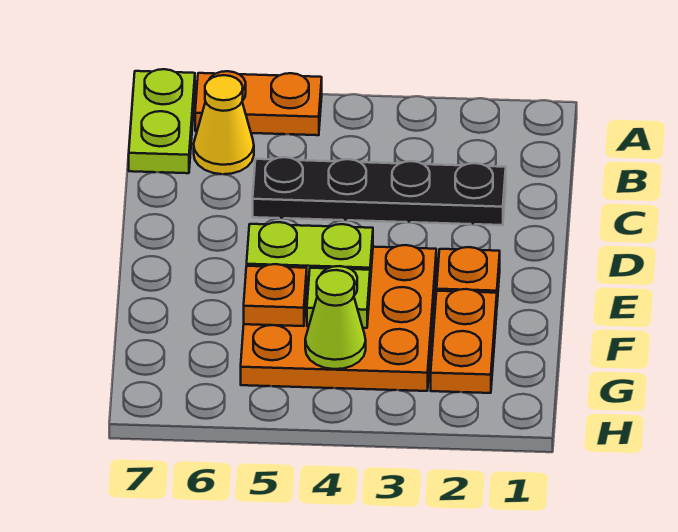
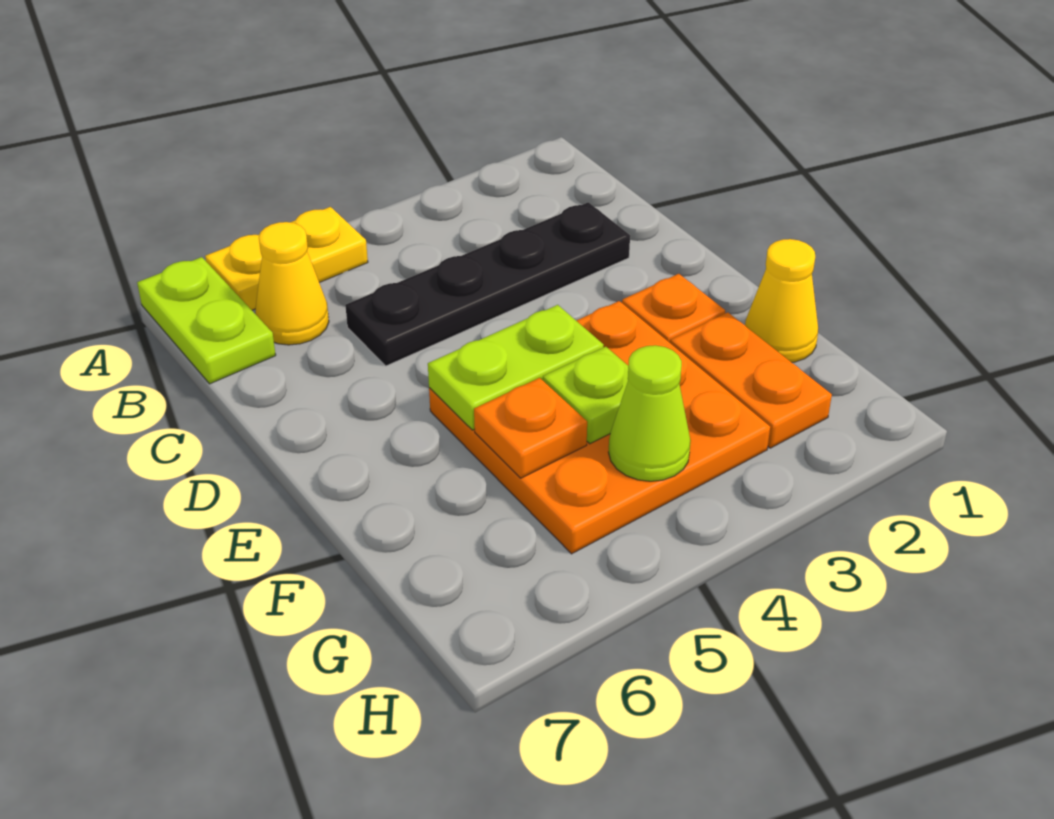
orange 1x2 plate [195,71,322,135] -> yellow 1x2 plate [205,207,368,310]
none -> yellow 1x1 cone [745,239,818,362]

